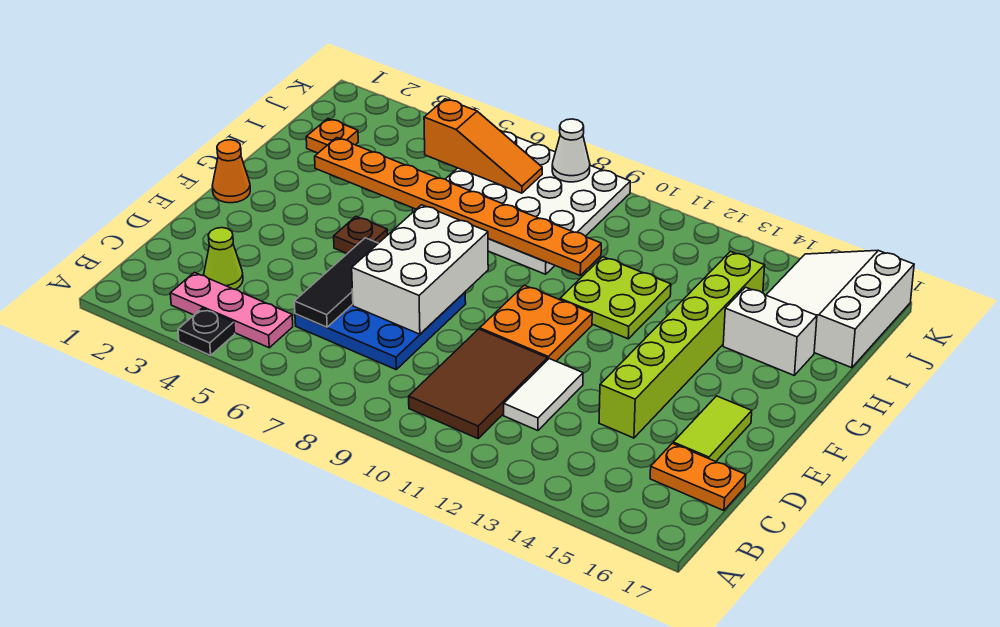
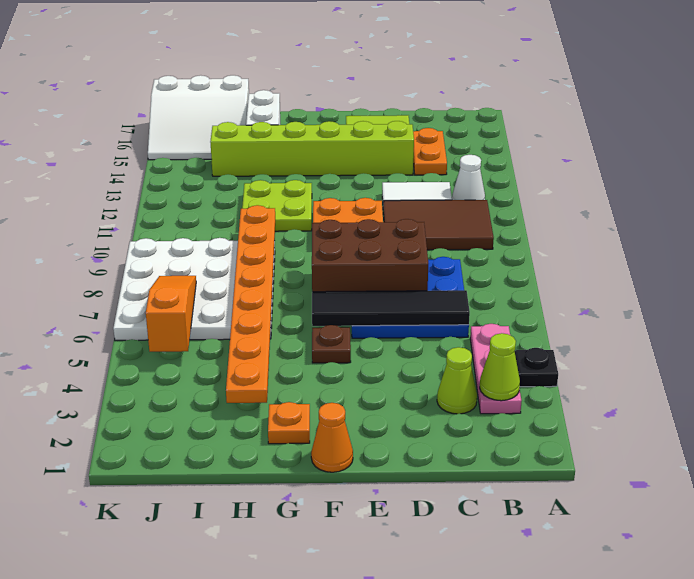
none -> lime 1x1 cone [480,333,520,401]
black 1x3 tile [294,238,378,327] -> black 1x4 tile [312,290,470,326]
orange 1x2 plate [650,443,746,511] -> orange 1x2 plate moved to [413,128,447,175]
white 2x3 brick [352,205,488,334] -> brown 2x3 brick [312,219,428,292]
orange 1x1 plate [306,119,358,153] -> orange 1x1 plate moved to [268,402,310,444]
white 1x1 cone [552,119,590,182] -> white 1x1 cone moved to [452,155,485,200]

